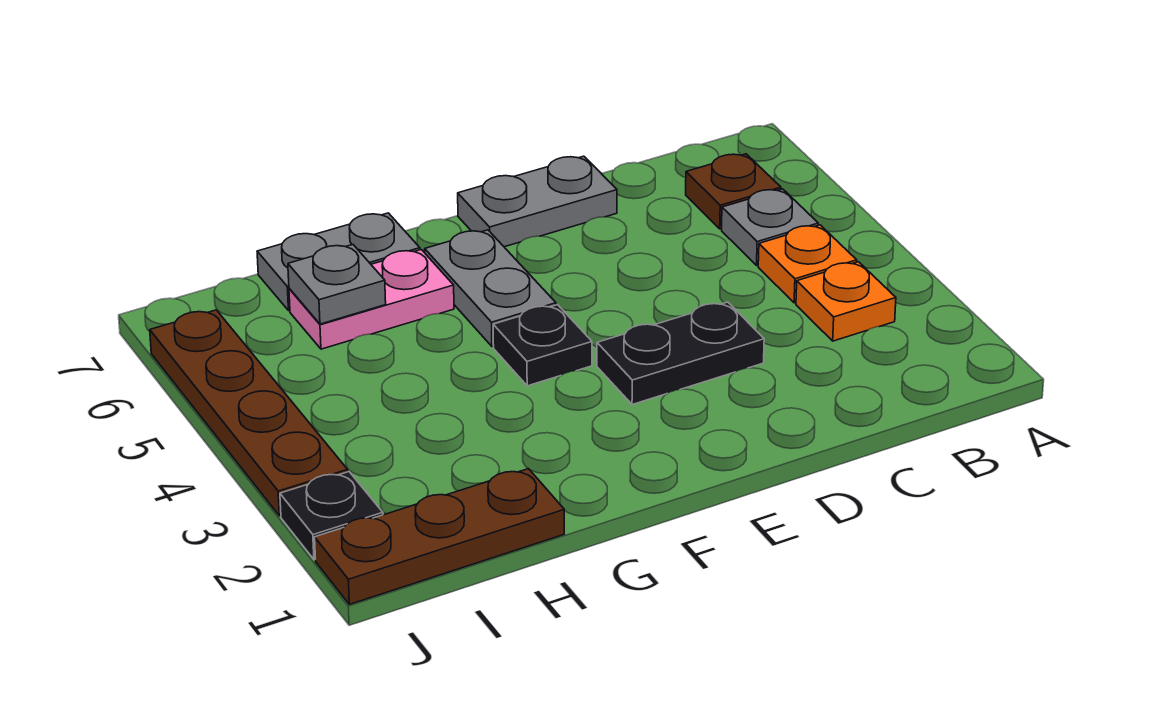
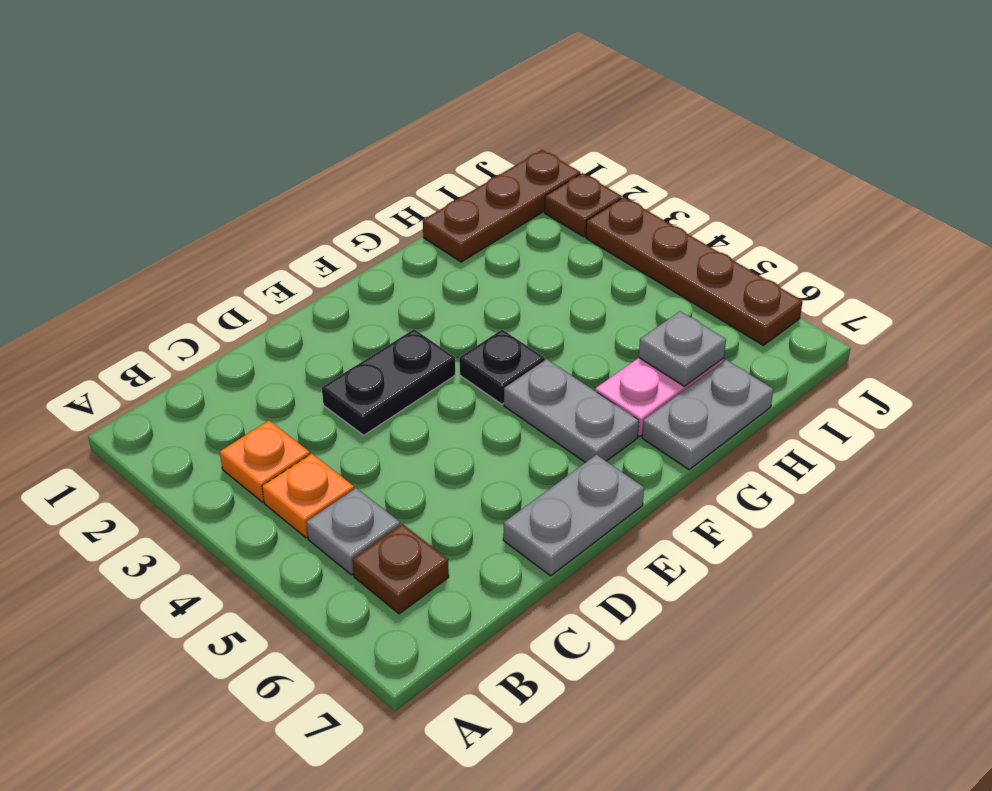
black 1x1 plate [280,472,383,560] -> brown 1x1 plate [545,173,622,237]

